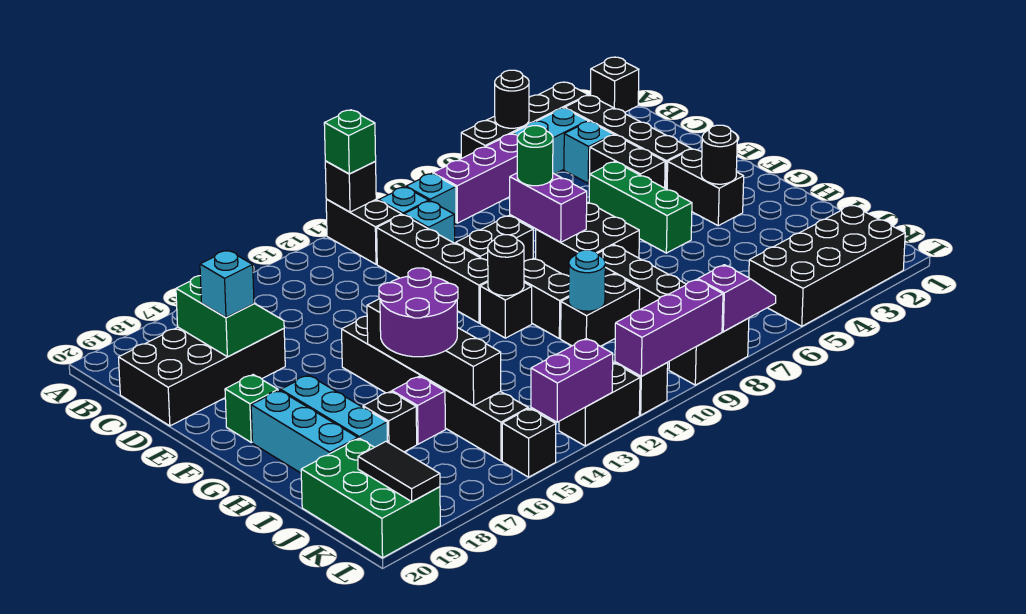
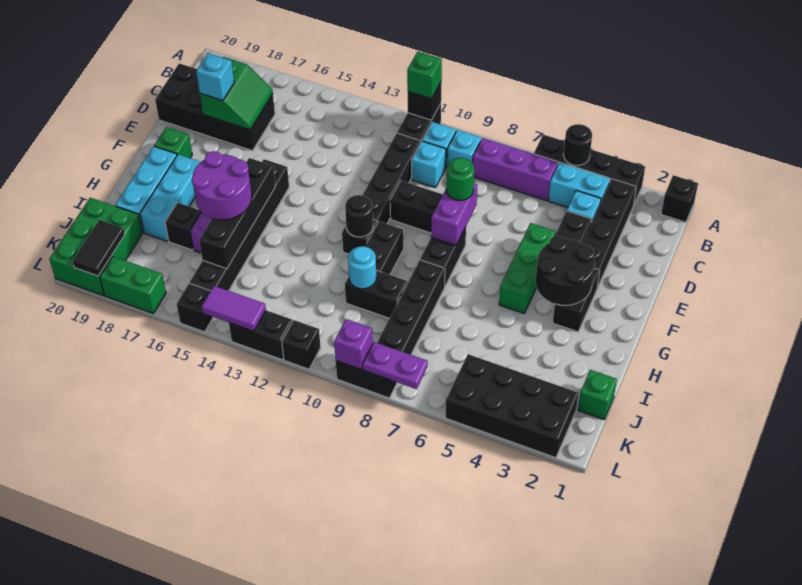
black 2x2 brick [536,203,639,276] -> black 1x2 brick [420,227,466,286]
black 1x1 round brick [701,125,737,184] -> black 2x2 round brick [536,236,595,305]
none -> green 1x1 brick [578,370,617,420]
purple 1x2 slope [698,265,776,331] -> purple 1x2 plate [363,342,428,389]
purple 1x3 brick [615,280,723,376] -> purple 1x1 brick [334,319,373,370]
purple 1x2 brick [531,339,613,422] -> purple 1x2 tile [201,286,266,331]
none -> green 1x2 brick [100,257,166,314]

